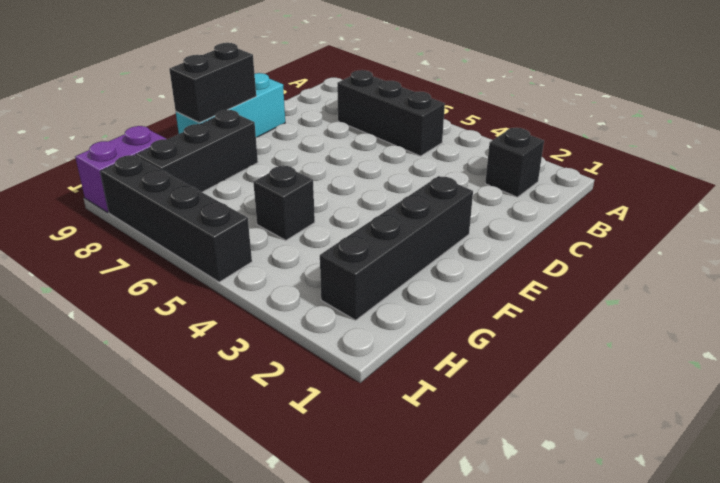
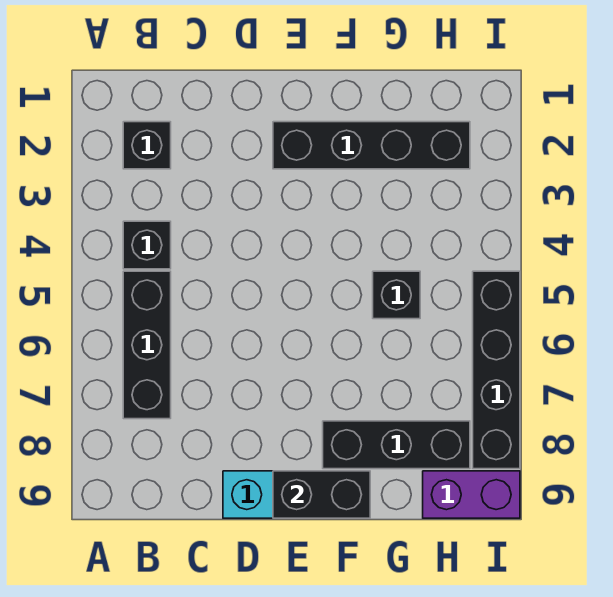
none -> black 1x1 brick [123,221,171,269]

